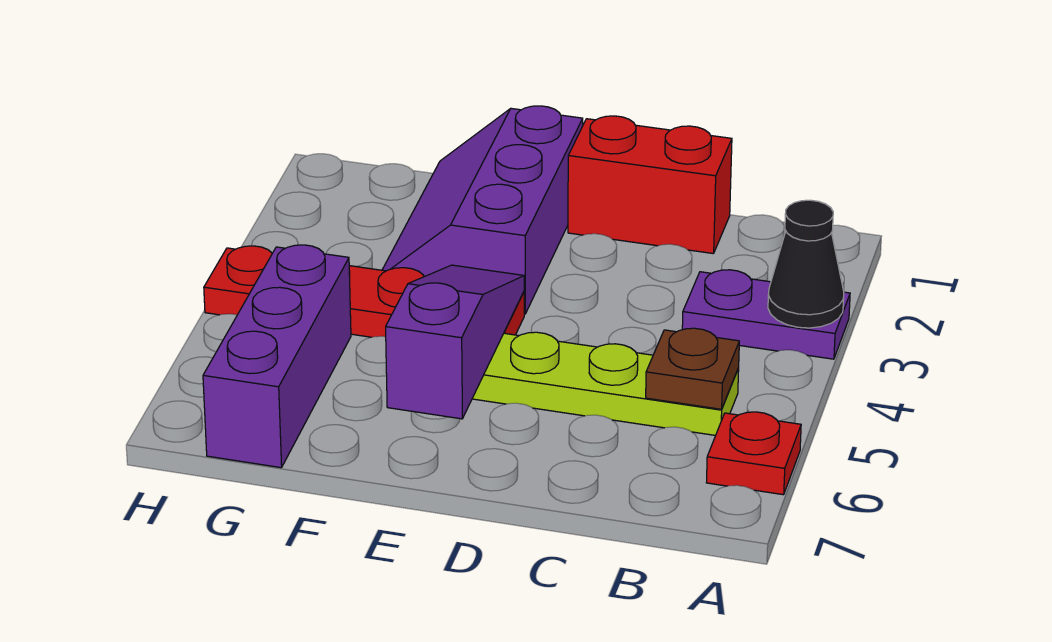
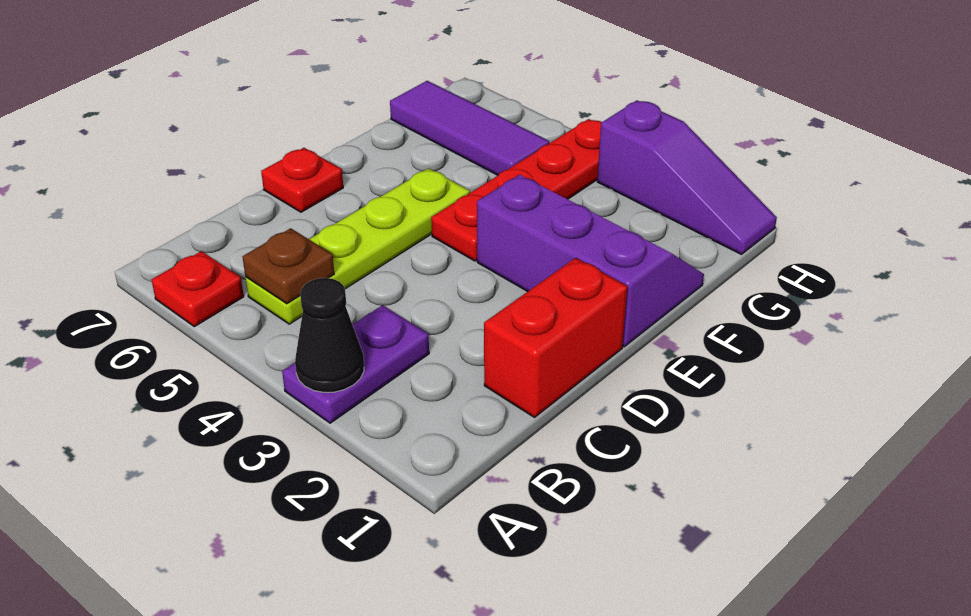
none -> red 1x1 plate [261,148,343,212]
purple 1x3 slope [386,265,524,419] -> purple 1x3 slope moved to [597,100,777,254]
purple 1x3 brick [203,245,351,468] -> purple 1x3 tile [390,81,549,175]

